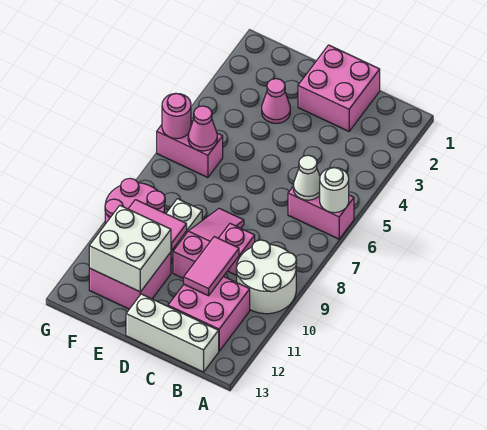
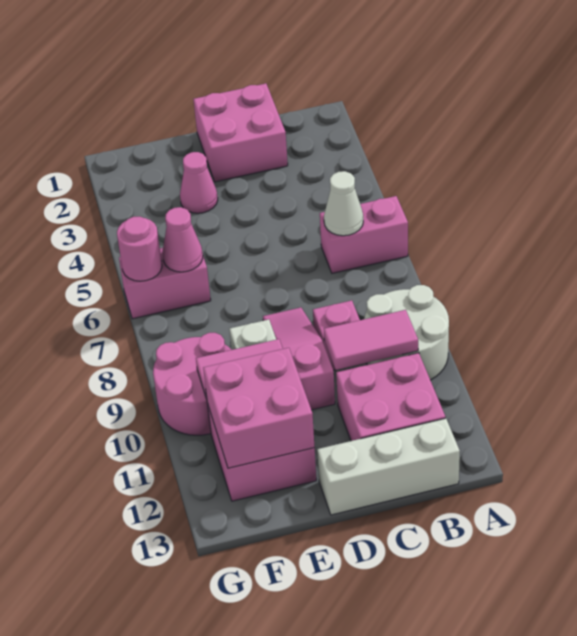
white 1x1 round brick [320,167,349,213] -> none
pink 1x2 tile [184,237,239,296] -> pink 1x2 tile turned to [324,310,418,370]
white 2x2 brick [89,206,171,292] -> pink 2x2 brick [203,348,315,468]

